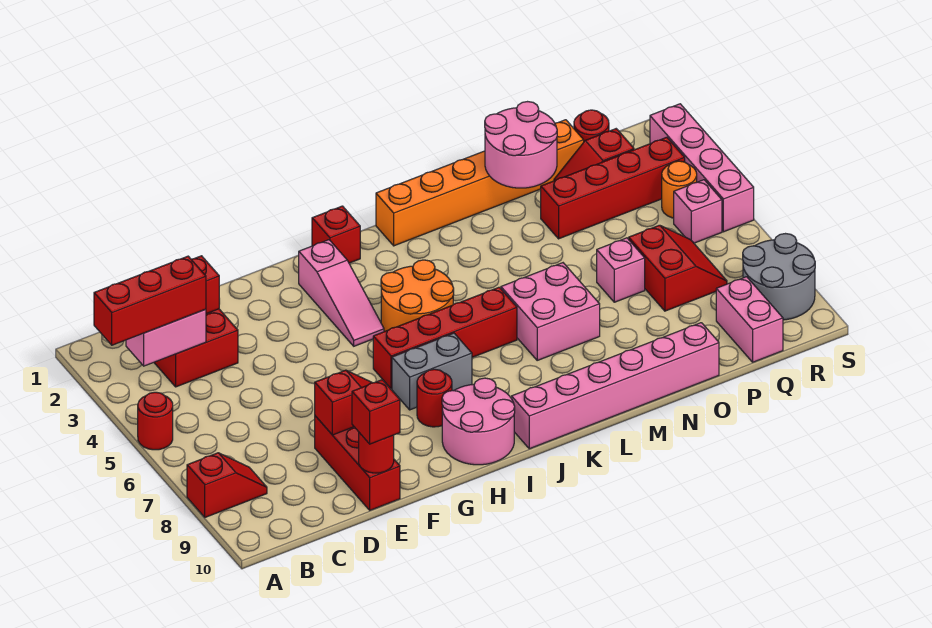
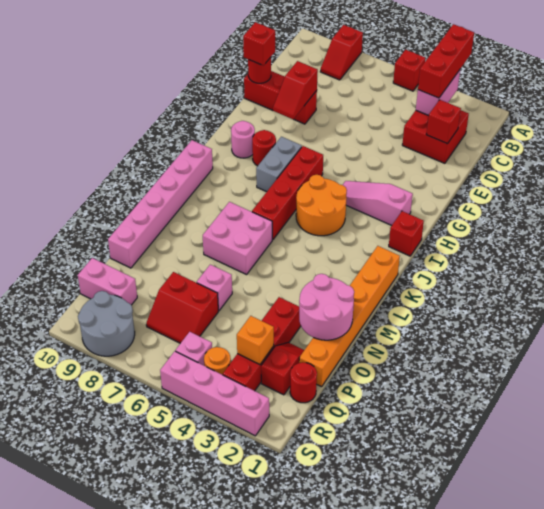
red 1x1 round brick [138,392,173,450] -> red 1x1 brick [393,50,425,91]
pink 2x2 round brick [442,378,515,465] -> pink 1x1 round brick [231,121,255,158]
none -> orange 1x1 brick [237,316,274,364]

